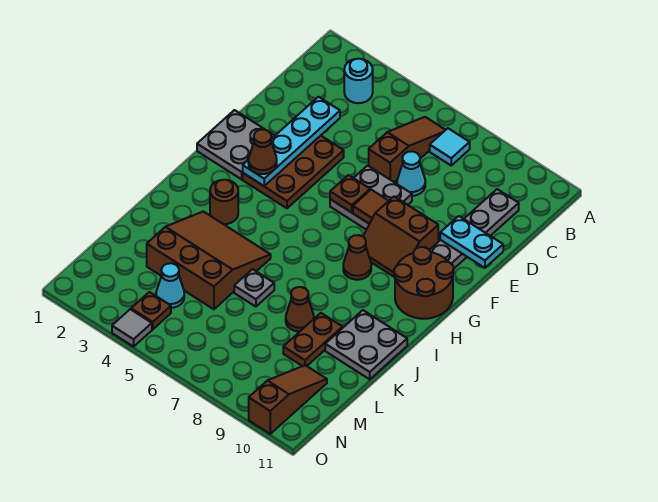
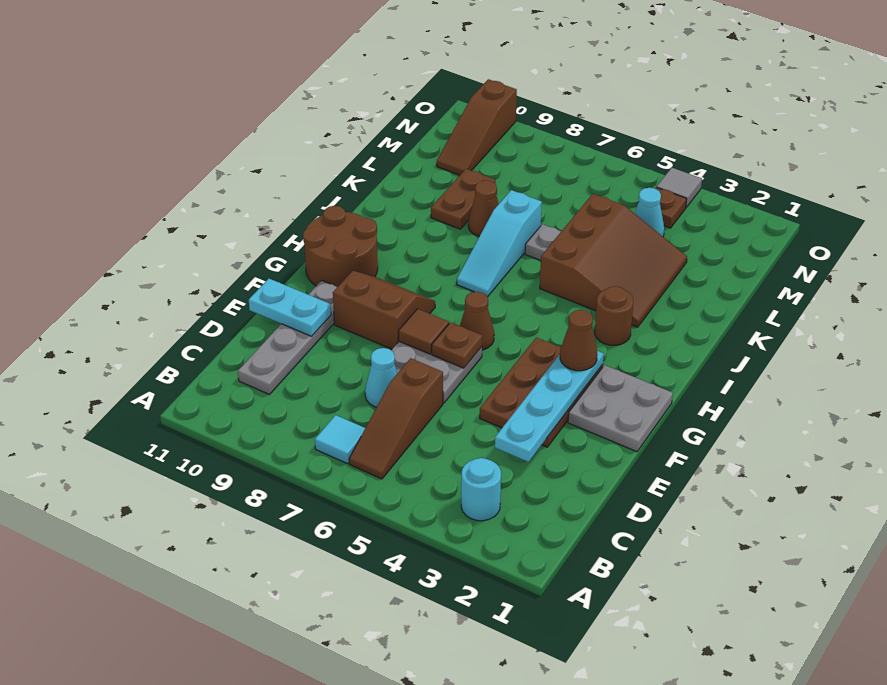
brown 1x1 cone [343,235,371,280] -> brown 1x1 cone moved to [460,292,494,350]
none -> cyan 1x3 slope [457,190,542,297]
brown 3x3 slope [147,211,271,309] -> brown 3x3 slope turned to [540,194,687,327]
grey 2x2 plate [325,310,407,379] -> none

